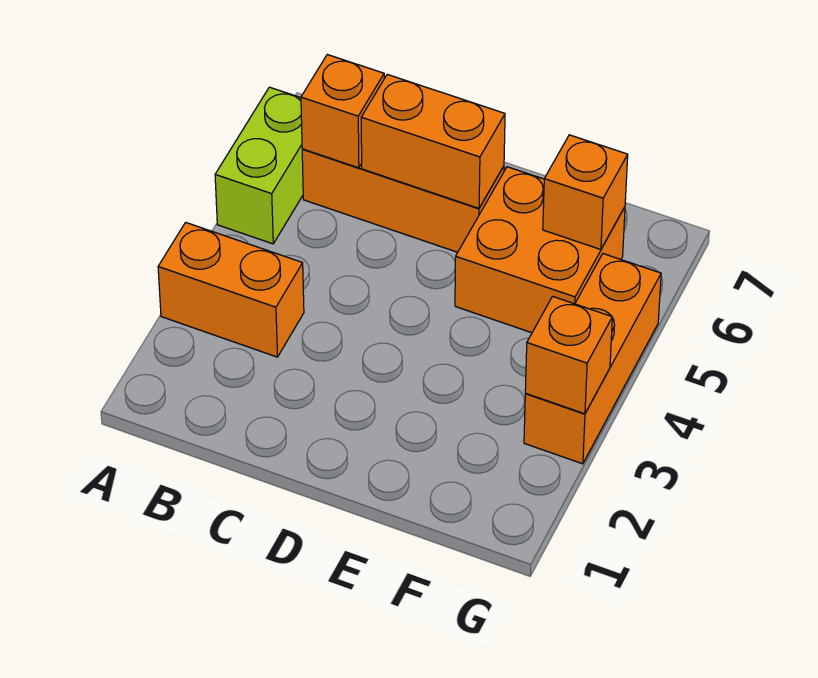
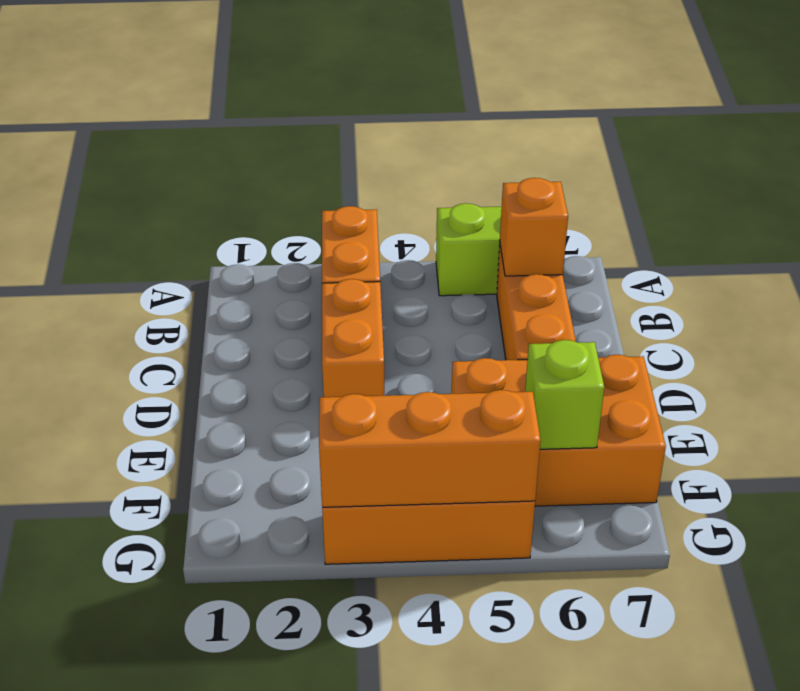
orange 1x2 brick [361,74,505,208] -> orange 1x2 brick moved to [322,279,384,397]
orange 2x2 brick [455,167,625,333] -> orange 2x3 brick [451,355,666,506]
orange 1x1 brick [543,135,628,250] -> lime 1x1 brick [525,340,604,449]
orange 1x1 brick [525,296,612,414] -> orange 1x3 brick [319,390,541,507]

